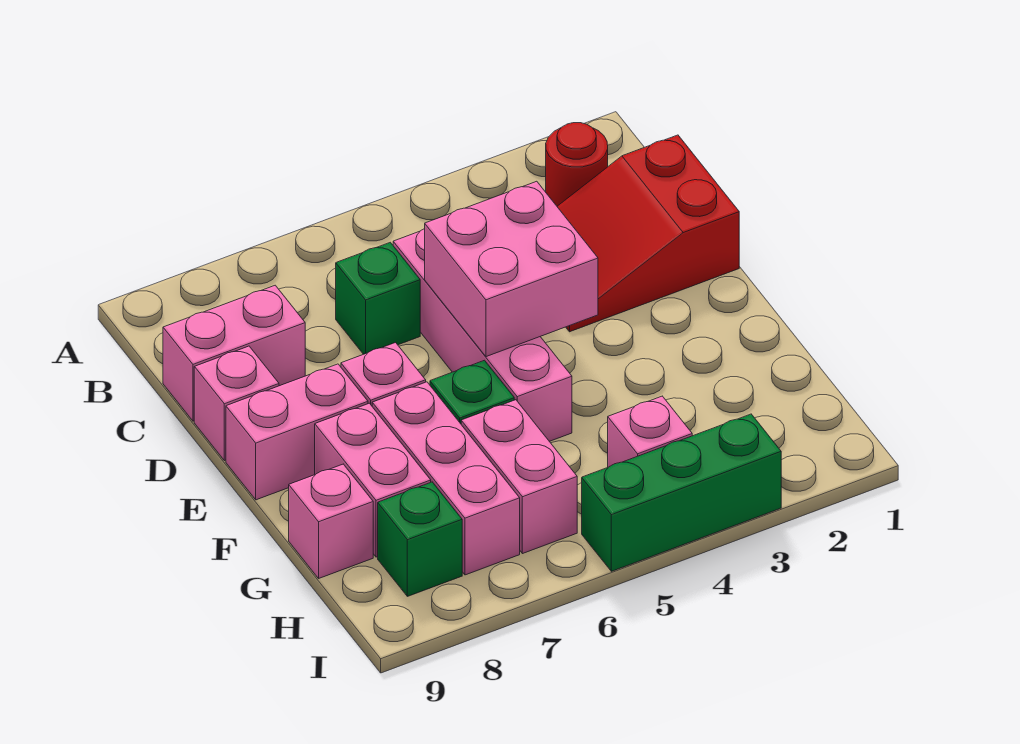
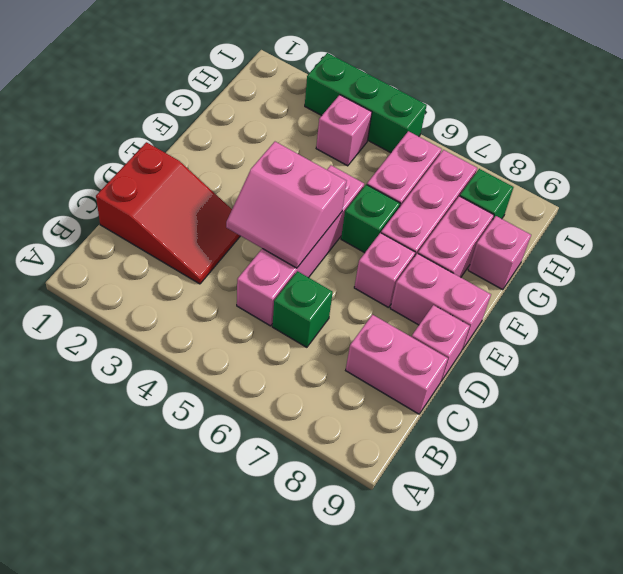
red 1x1 round brick [546,123,608,206] -> none
pink 2x2 brick [425,181,598,357] -> pink 2x2 slope [226,142,346,268]

